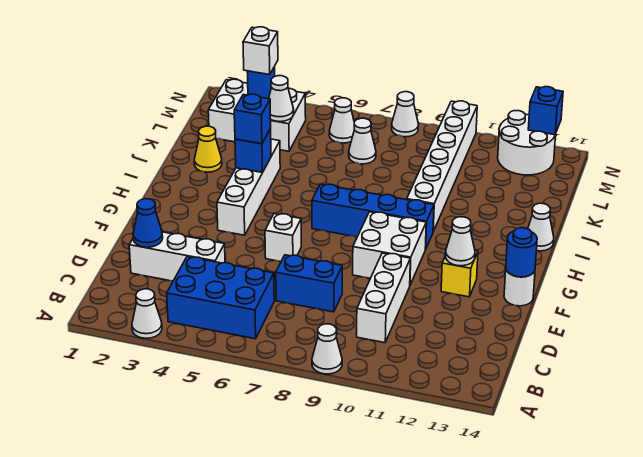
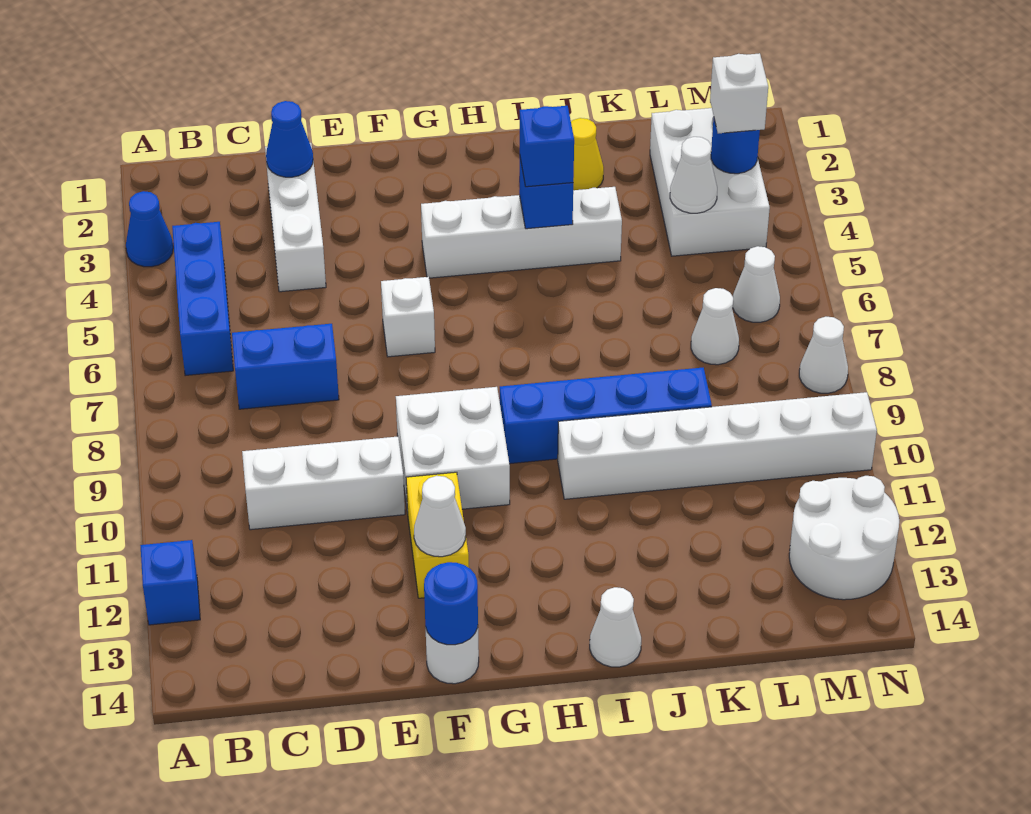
white 1x1 cone [132,289,162,338] -> blue 1x1 cone [126,191,173,267]
white 1x1 cone [312,324,342,374] -> none
blue 2x3 brick [167,257,274,339] -> blue 1x3 brick [172,222,233,376]
blue 1x2 brick [276,255,342,312] -> blue 1x2 brick turned to [232,324,339,409]
yellow 1x1 brick [441,250,478,297] -> yellow 1x2 brick [406,472,469,598]
blue 1x4 brick [312,184,434,249] -> blue 1x4 brick turned to [500,368,712,464]
blue 1x1 brick [528,87,563,135] -> blue 1x1 brick moved to [140,540,200,625]

